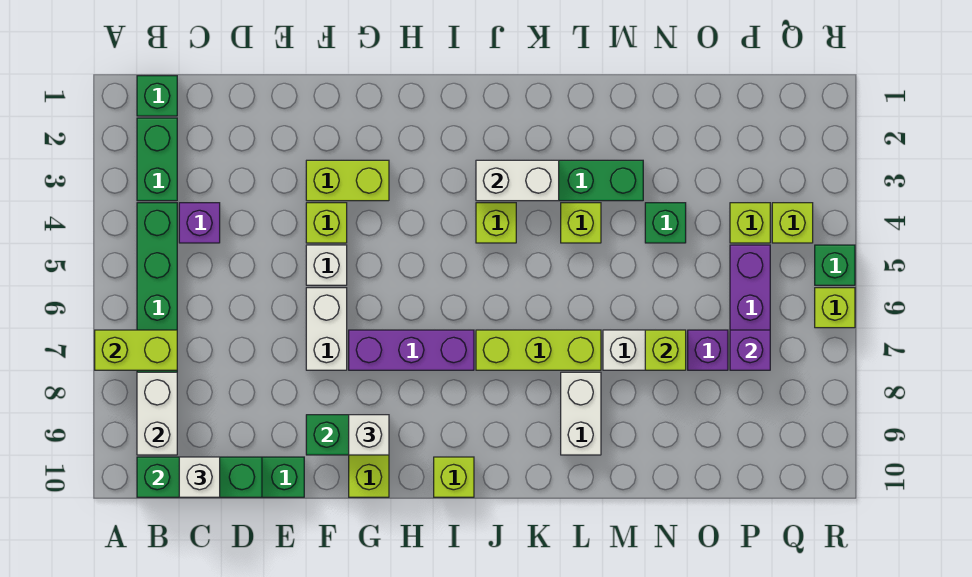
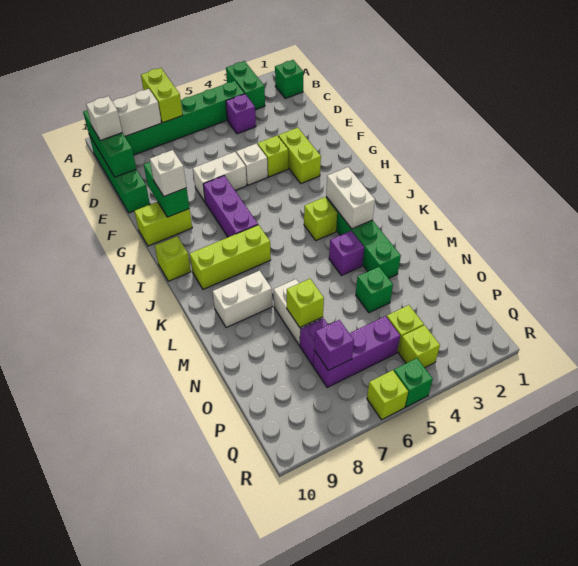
green 1x2 brick [137,118,177,201] -> green 1x2 brick turned to [226,61,265,110]
lime 1x3 brick [476,330,601,370] -> lime 1x3 brick turned to [190,225,271,289]
lime 1x1 brick [561,203,601,243] -> purple 1x1 brick [329,231,364,276]

